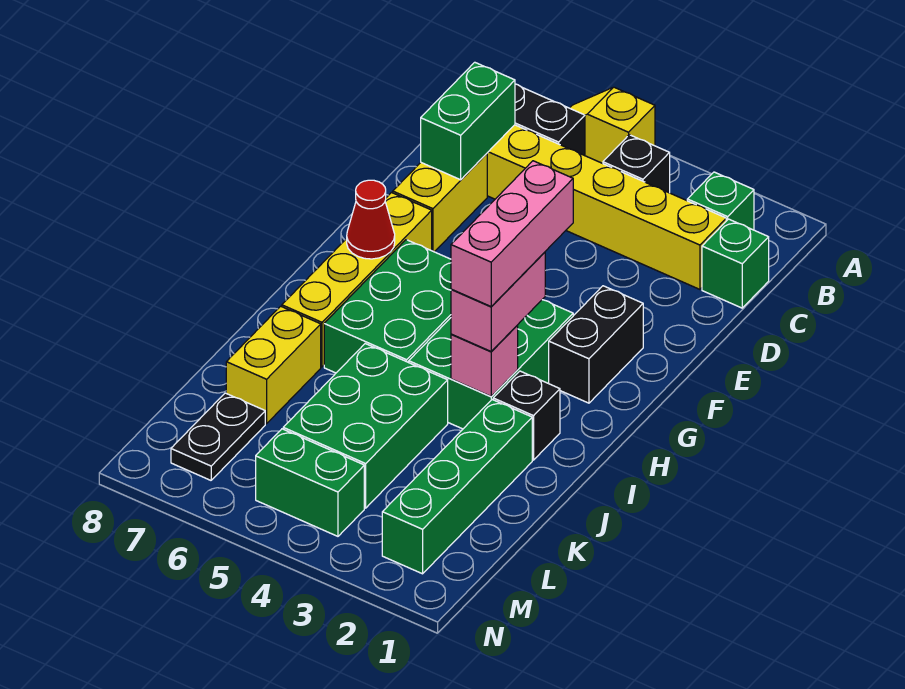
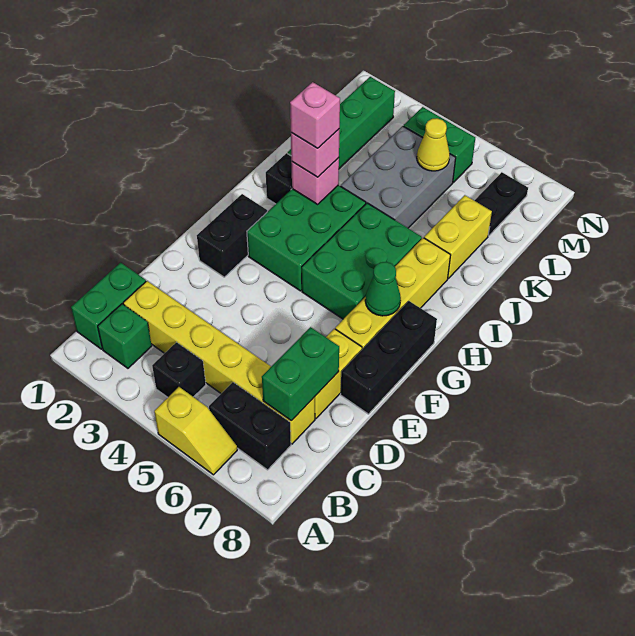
green 1x1 brick [702,219,769,308] -> green 1x2 brick [71,263,146,349]
none -> black 1x3 brick [341,301,437,414]
pink 1x3 brick [451,161,573,307] -> pink 1x1 brick [290,82,340,148]
red 1x1 cone [347,180,395,259] -> green 1x1 cone [365,262,401,316]
pink 1x2 brick [451,252,545,352] -> pink 1x1 brick [291,129,340,177]
green 2x3 brick [283,344,448,508] -> grey 2x3 brick [341,126,456,228]
none -> yellow 1x1 cone [417,118,450,171]

